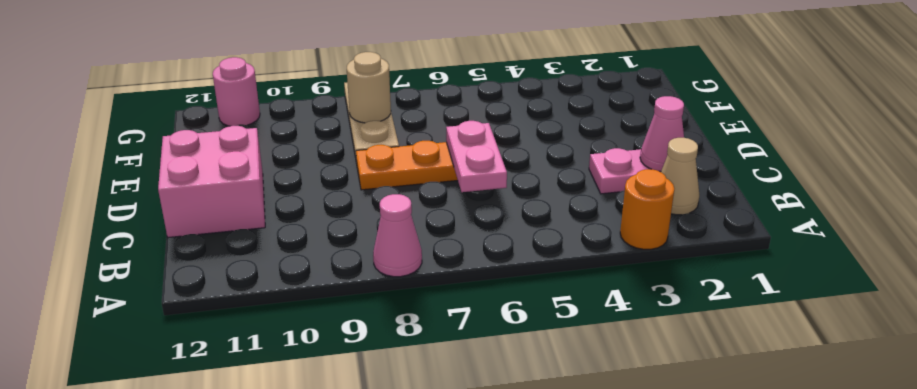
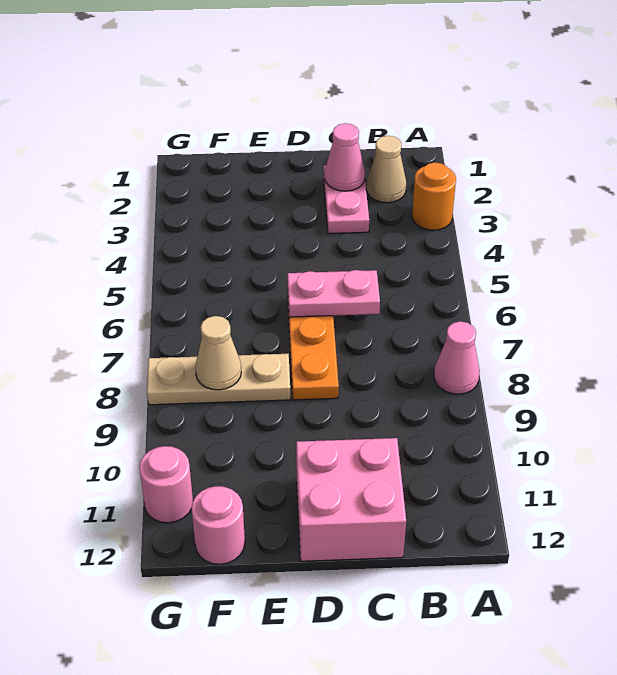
tan 1x1 round brick [347,52,391,123] -> tan 1x1 cone [195,316,241,390]
none -> pink 1x1 round brick [191,486,245,564]

